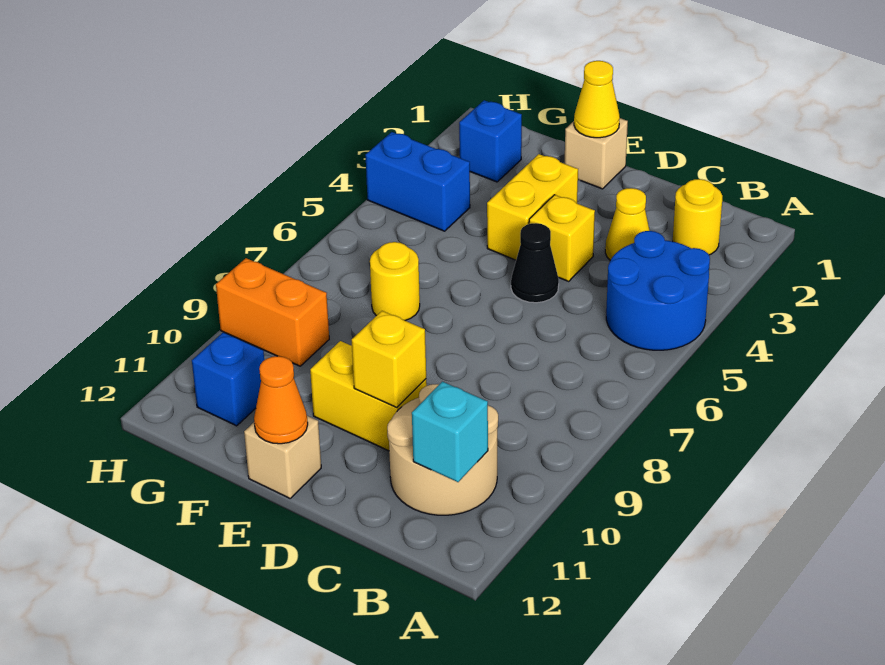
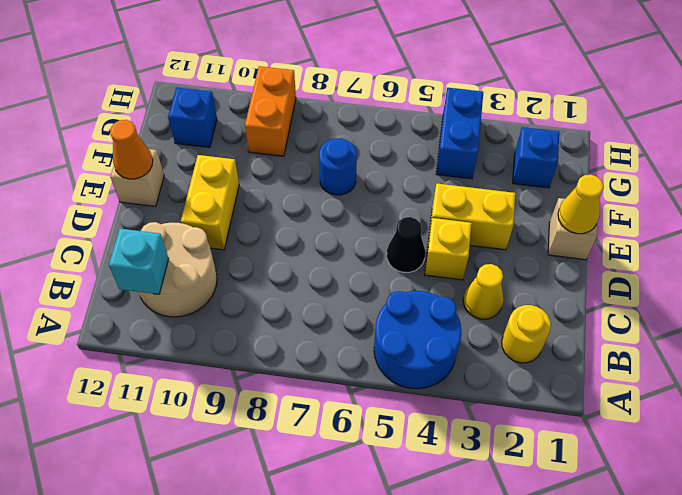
yellow 1x1 brick [352,311,426,407] -> none
yellow 1x1 round brick [370,242,420,321] -> blue 1x1 round brick [319,139,357,195]

